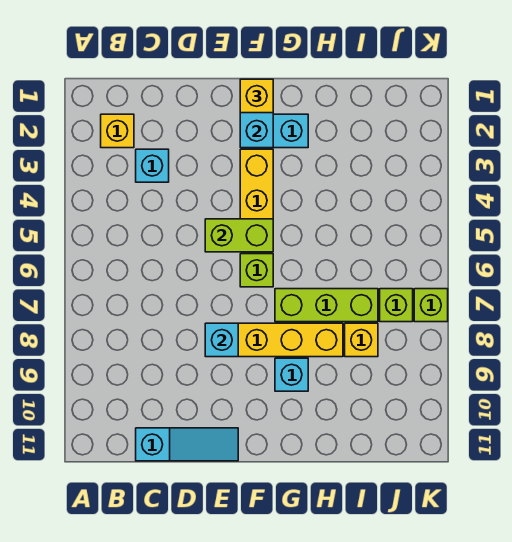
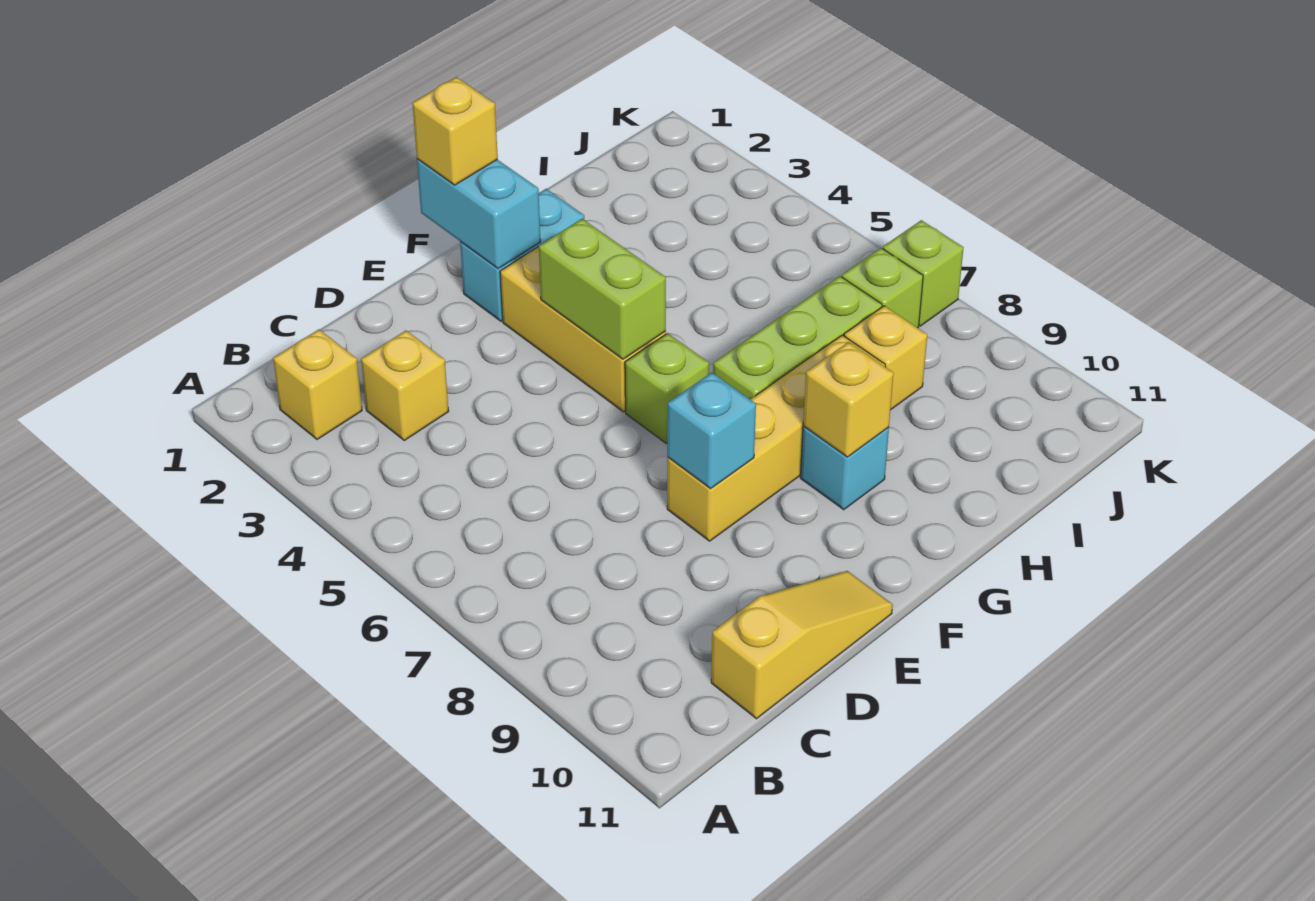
cyan 1x1 brick [136,149,169,182] -> yellow 1x1 brick [361,331,449,440]
cyan 1x3 slope [136,428,238,461] -> yellow 1x3 slope [711,571,893,719]
lime 1x2 brick [205,219,273,252] -> lime 1x2 brick turned to [539,219,666,359]
none -> yellow 1x1 brick [803,342,893,457]

